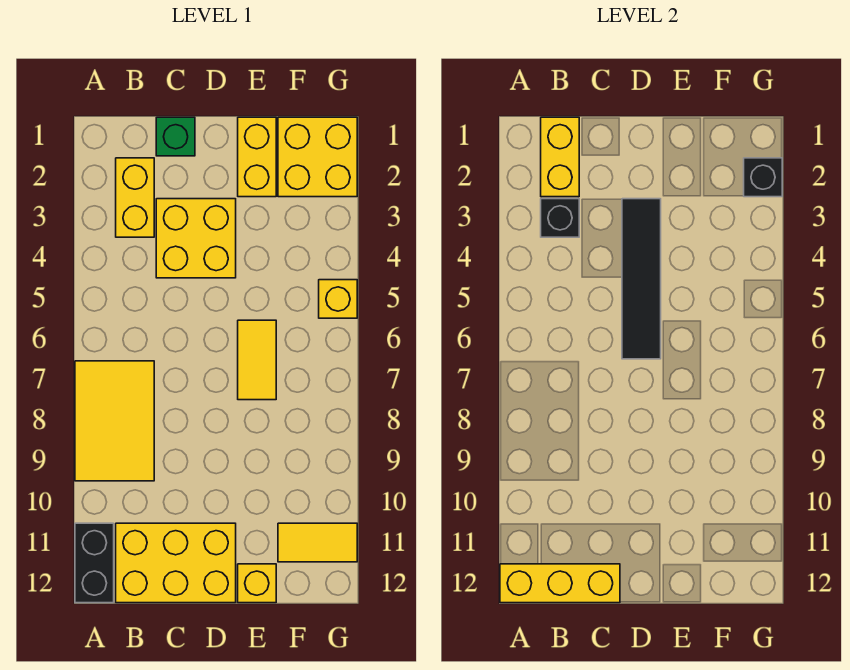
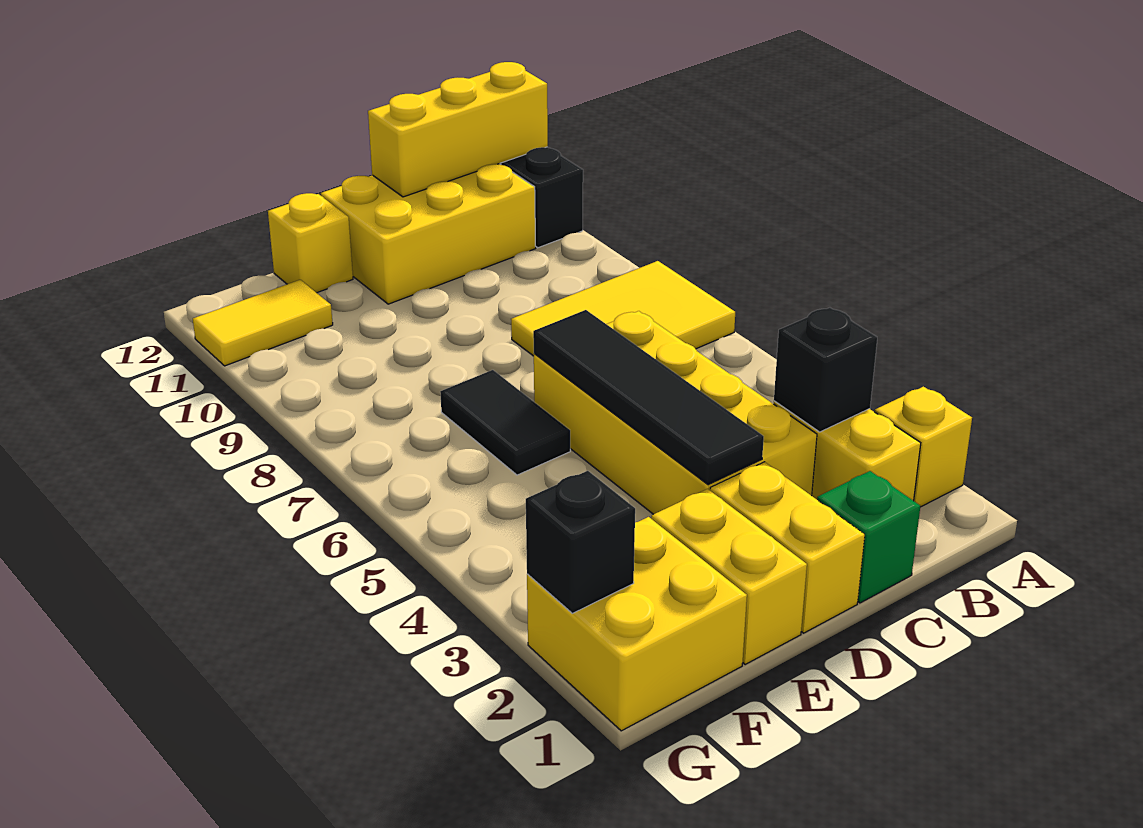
yellow 2x3 tile [75,361,154,481] -> yellow 2x3 tile turned to [511,261,735,356]
yellow 1x2 brick [541,117,579,197] -> yellow 1x2 brick moved to [710,462,865,633]
yellow 2x2 brick [156,199,236,278] -> yellow 2x4 brick [534,311,817,514]
yellow 1x2 tile [238,320,276,400] -> black 1x2 tile [440,370,570,475]
yellow 1x1 brick [319,280,357,318] -> yellow 1x1 brick moved to [875,387,972,507]

